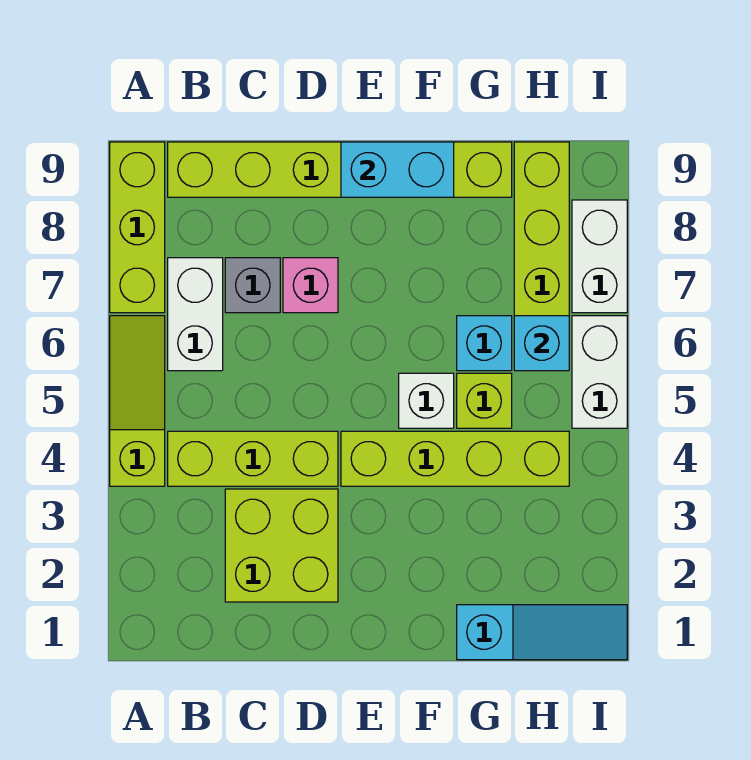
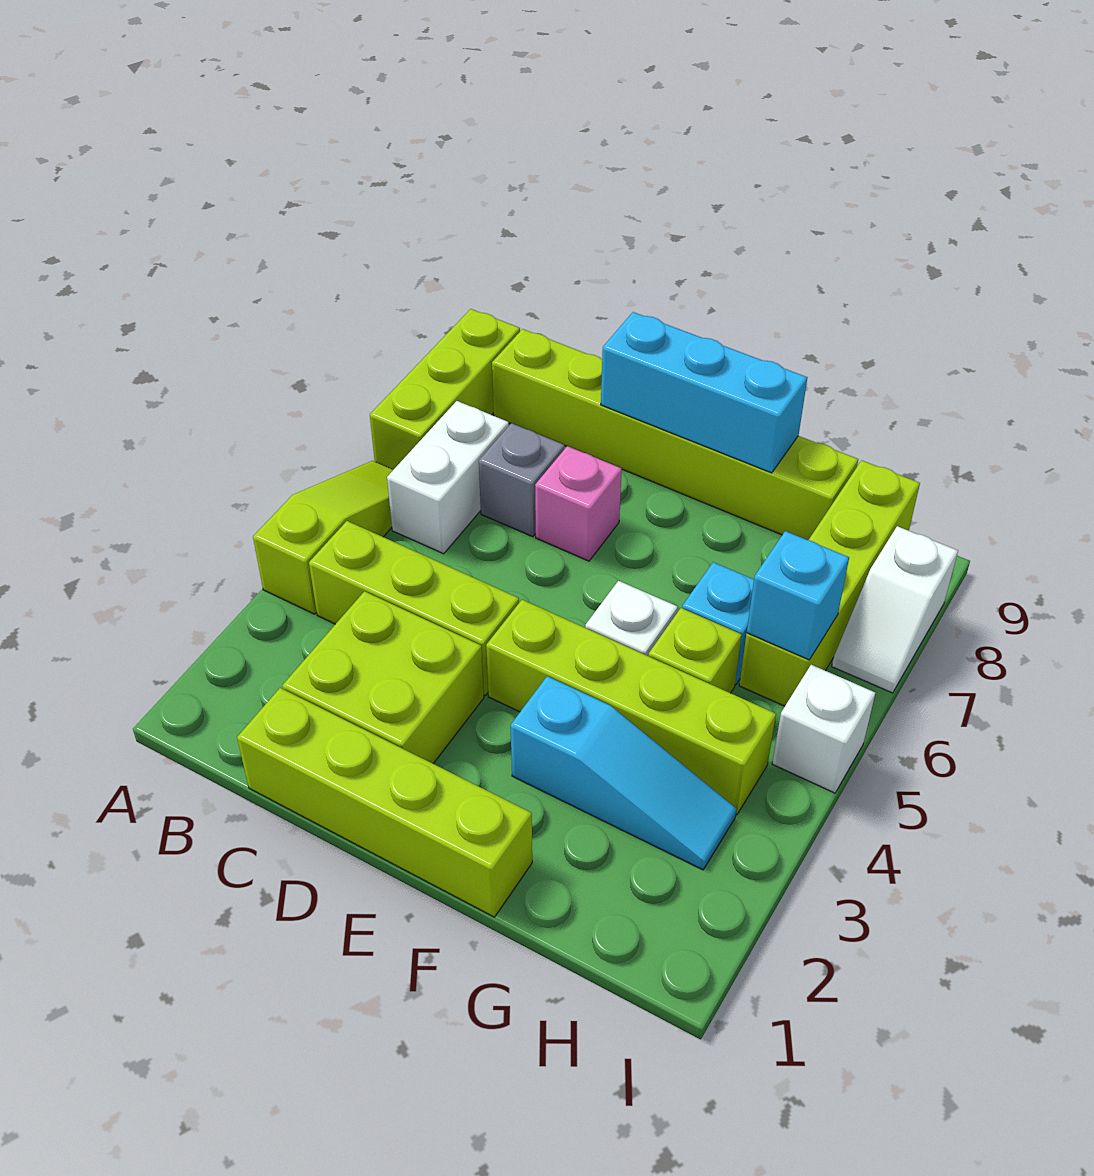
none -> lime 1x4 brick [237,688,532,917]
cyan 1x2 brick [341,142,454,197] -> cyan 1x3 brick [601,312,807,473]
cyan 1x3 slope [457,605,627,660] -> cyan 1x3 slope moved to [511,676,737,870]
white 1x2 brick [572,316,627,428] -> white 1x1 brick [772,665,875,793]
white 1x2 brick [572,200,627,313] -> white 1x2 slope [832,526,958,693]

